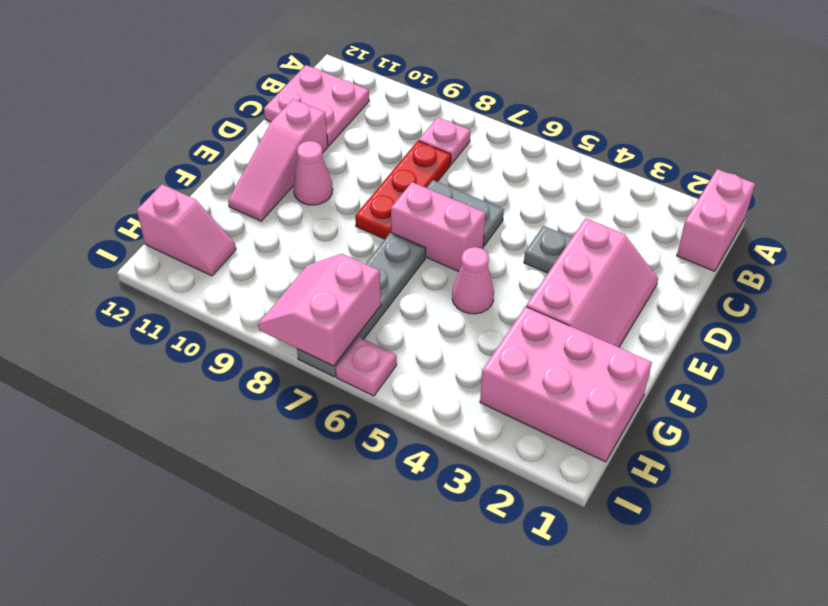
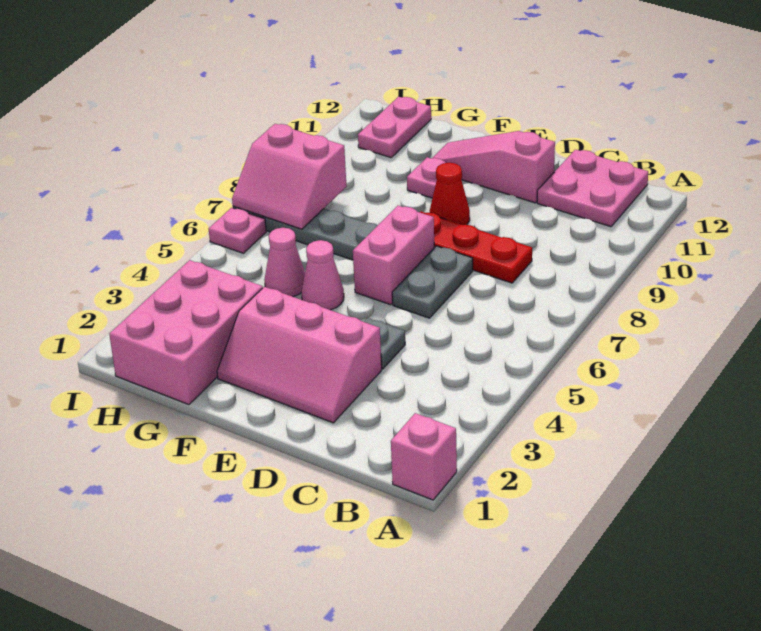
pink 1x2 brick [677,169,755,271] -> pink 1x1 brick [391,413,457,500]
pink 1x1 plate [419,117,470,164] -> pink 1x1 plate moved to [407,157,445,198]
none -> red 1x1 cone [430,163,470,225]
pink 1x1 cone [293,141,333,205] -> pink 1x1 cone moved to [264,228,305,297]
pink 2x2 slope [258,254,381,366] -> pink 2x2 slope turned to [232,124,347,229]
pink 1x2 slope [137,184,236,276] -> pink 1x2 plate [358,97,431,158]

